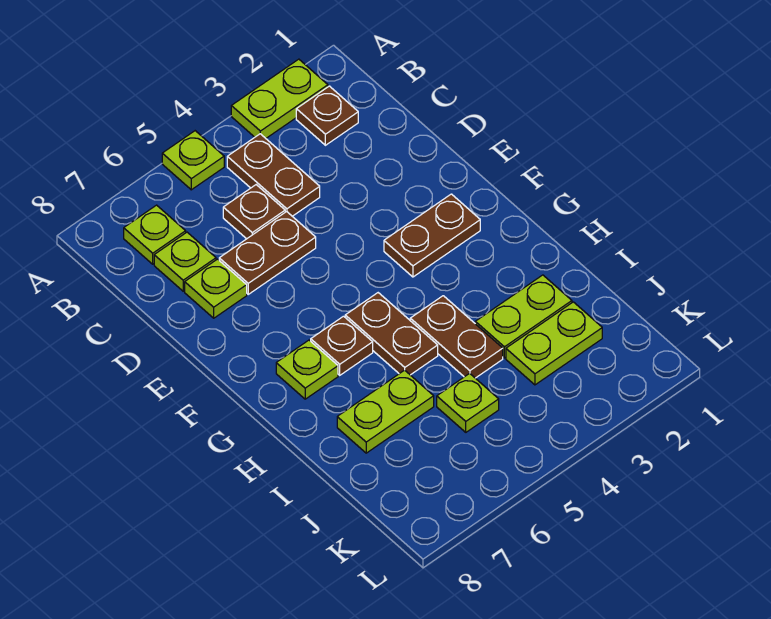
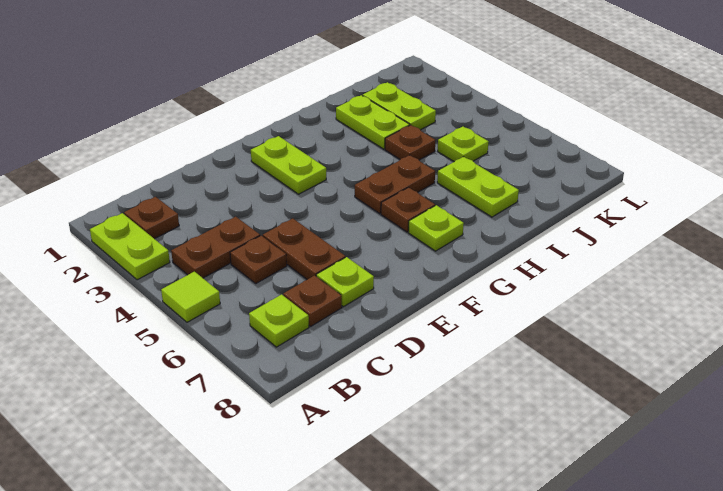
lime 1x1 plate [162,131,224,190] -> lime 1x1 tile [161,272,220,322]
lime 1x1 plate [154,232,216,291] -> brown 1x1 plate [283,275,342,327]
brown 1x2 plate [384,194,480,277] -> lime 1x2 plate [251,136,326,194]
brown 1x2 plate [410,296,503,378] -> brown 1x1 plate [385,125,435,160]

